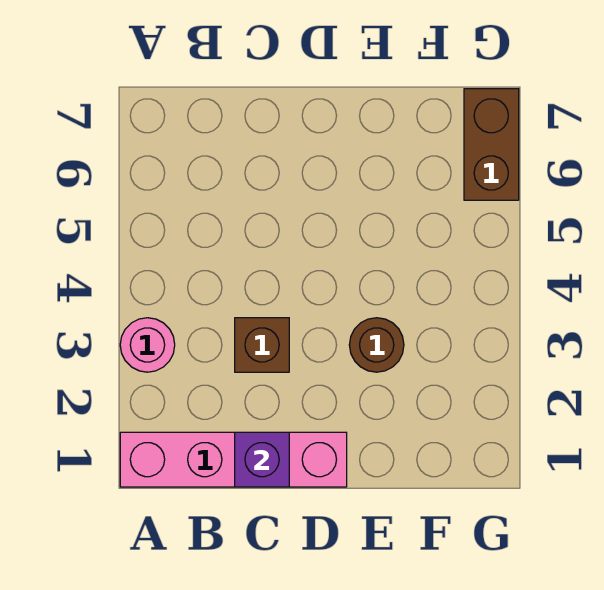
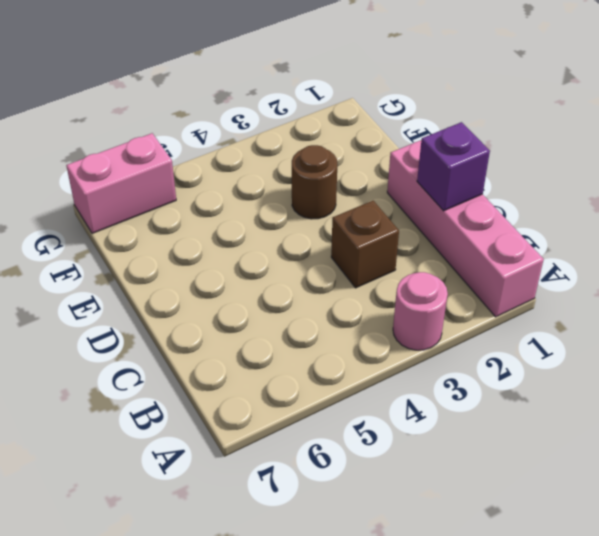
brown 1x2 brick [464,89,519,200] -> pink 1x2 brick [66,133,176,234]

